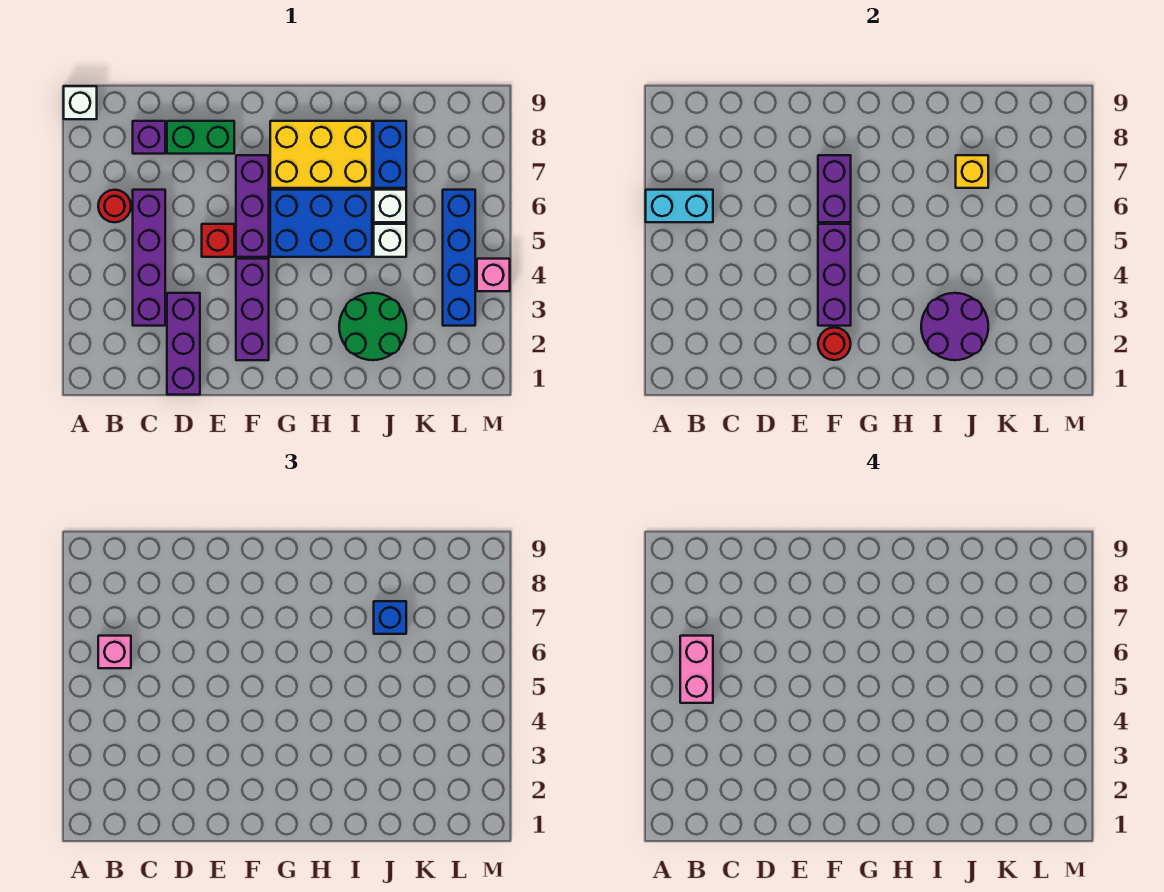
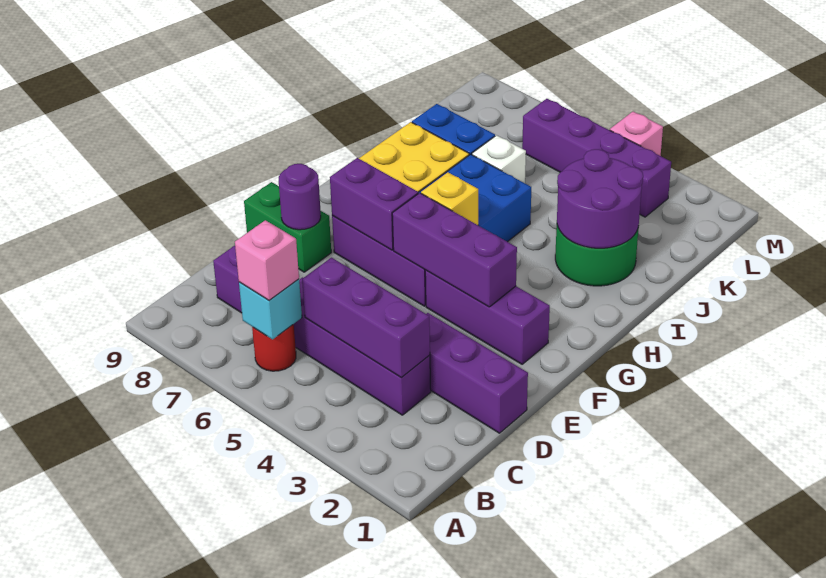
cyan 1x2 brick [646,190,713,222] -> cyan 1x1 brick [239,279,302,339]
white 1x1 brick [64,86,97,119] -> none
pink 1x2 brick [680,636,713,703] -> none
none -> purple 1x3 brick [302,258,430,378]
green 1x2 brick [167,121,234,154] -> green 1x2 brick turned to [244,182,331,272]
red 1x1 brick [202,224,234,257] -> none
none -> purple 1x1 round brick [279,164,321,230]
red 1x1 round brick [818,327,851,360] -> none
white 1x1 brick [374,224,406,257] -> none
yellow 1x1 brick [956,155,988,188] -> yellow 1x1 brick moved to [421,172,478,225]
blue 1x1 brick [374,601,406,634] -> none
blue 1x4 brick [443,190,475,326] -> purple 1x4 brick [522,99,671,217]

